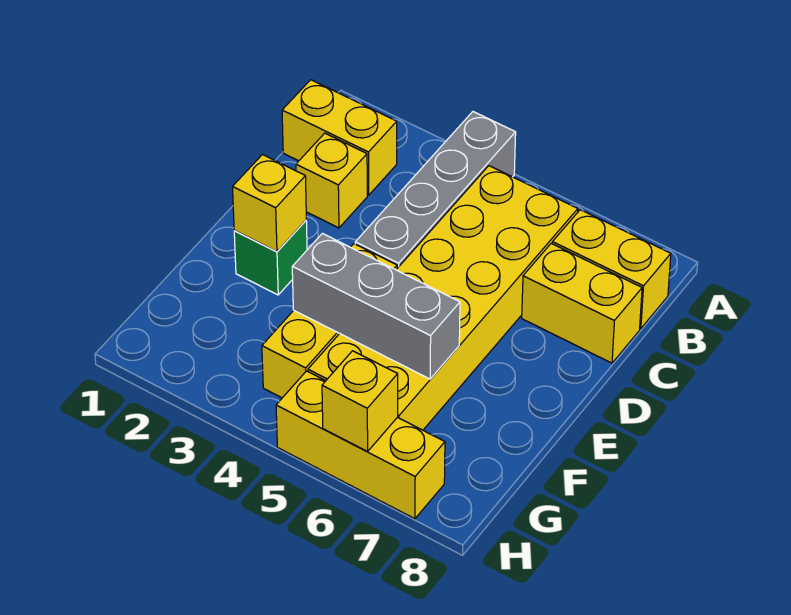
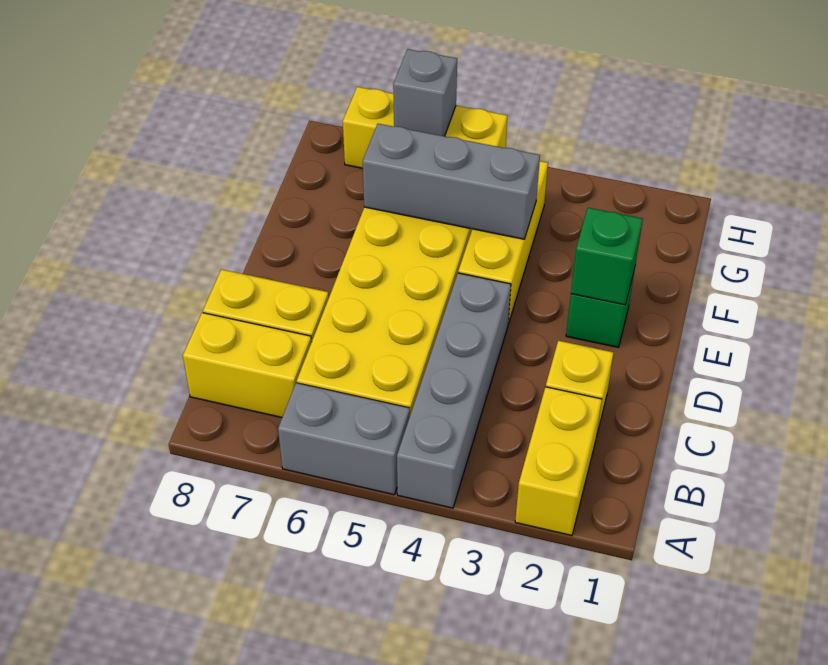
none -> grey 1x2 brick [278,383,410,495]
yellow 1x2 brick [282,80,397,195] -> yellow 1x2 brick turned to [515,387,602,536]
yellow 1x1 brick [233,155,306,252] -> green 1x1 brick [571,208,643,305]
yellow 1x1 brick [322,351,398,451] -> grey 1x1 brick [393,49,457,136]

